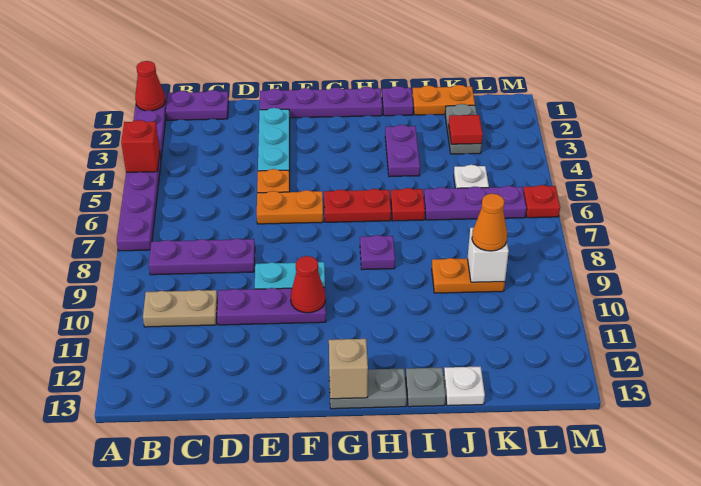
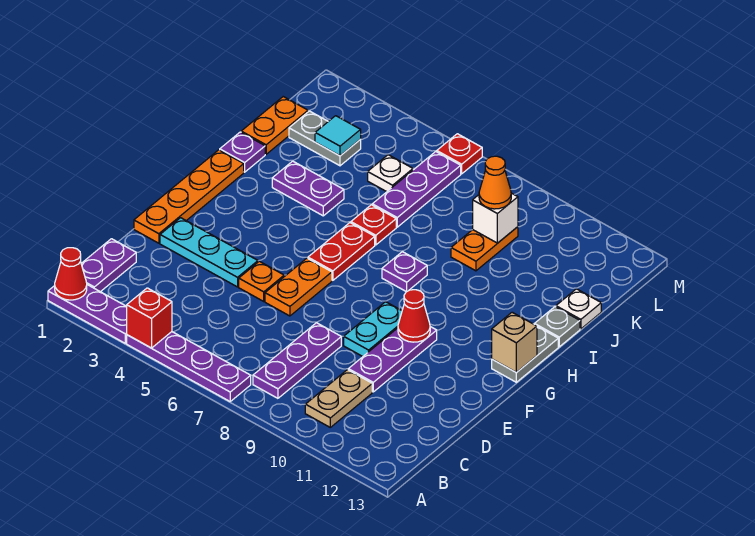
purple 1x4 plate [260,87,382,118] -> orange 1x4 plate [134,150,244,243]
red 1x1 tile [449,115,483,144] -> cyan 1x1 tile [315,116,361,156]

